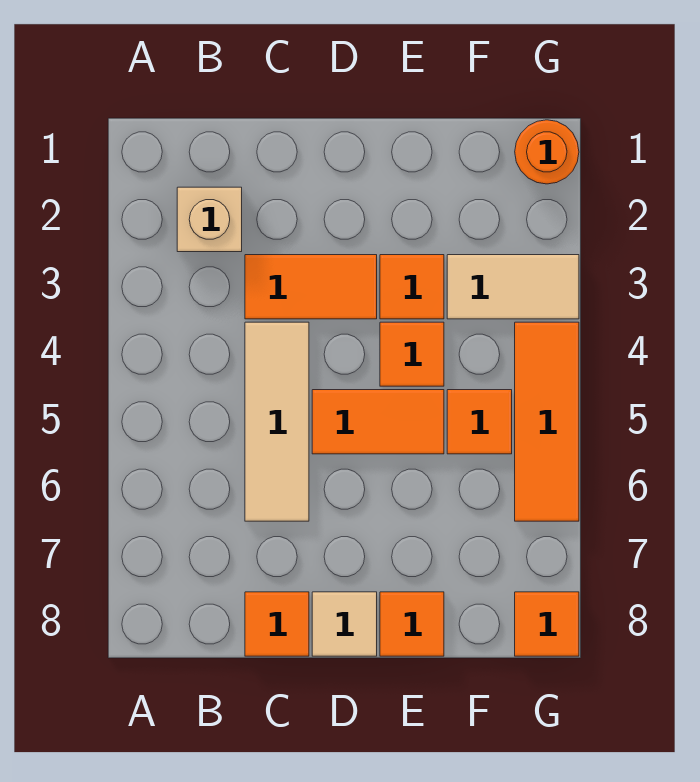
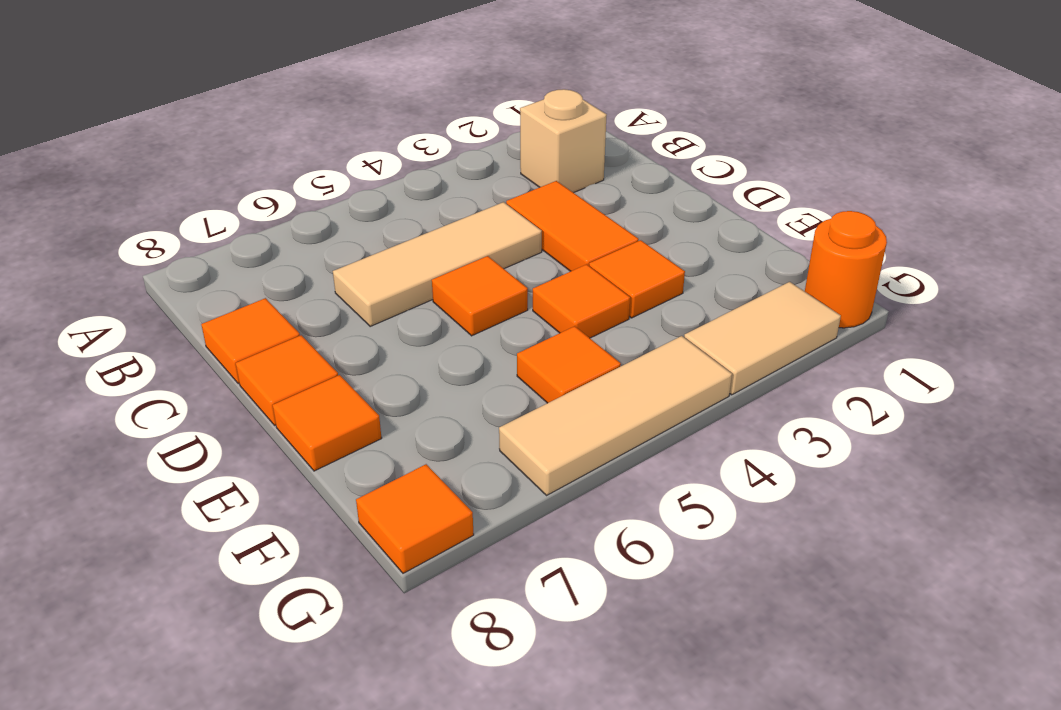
orange 1x2 tile [312,390,444,454] -> orange 1x1 tile [432,256,528,336]
tan 1x1 tile [312,592,377,656] -> orange 1x1 tile [236,335,338,425]
tan 1x2 tile [447,255,579,319] -> tan 1x2 tile turned to [684,282,841,395]
orange 1x3 tile [515,322,579,521] -> tan 1x3 tile [499,336,732,495]

